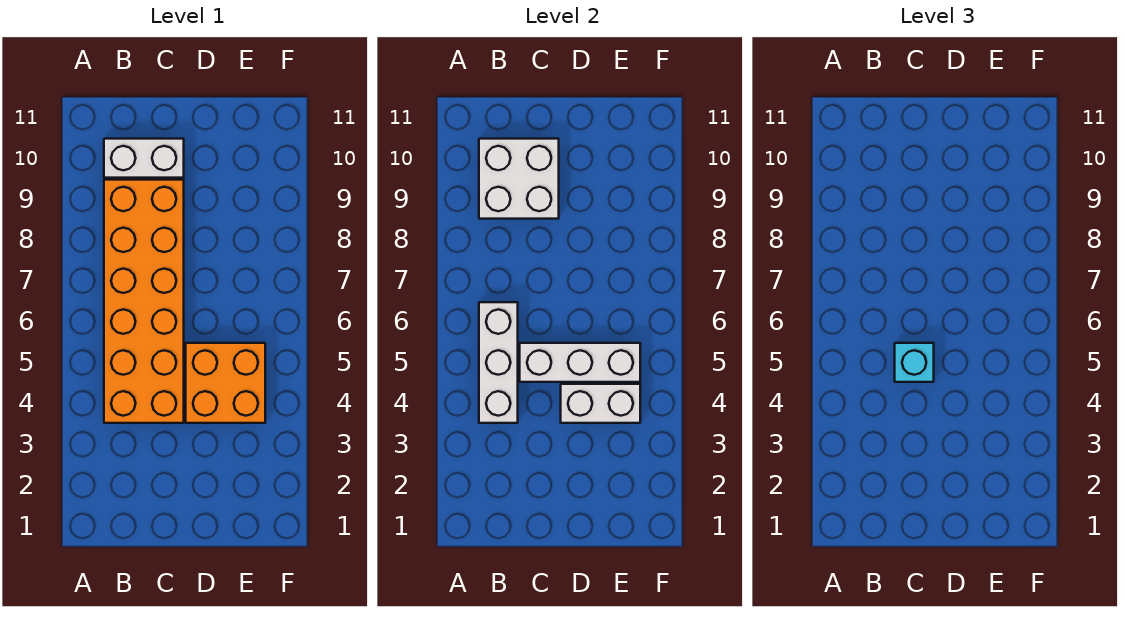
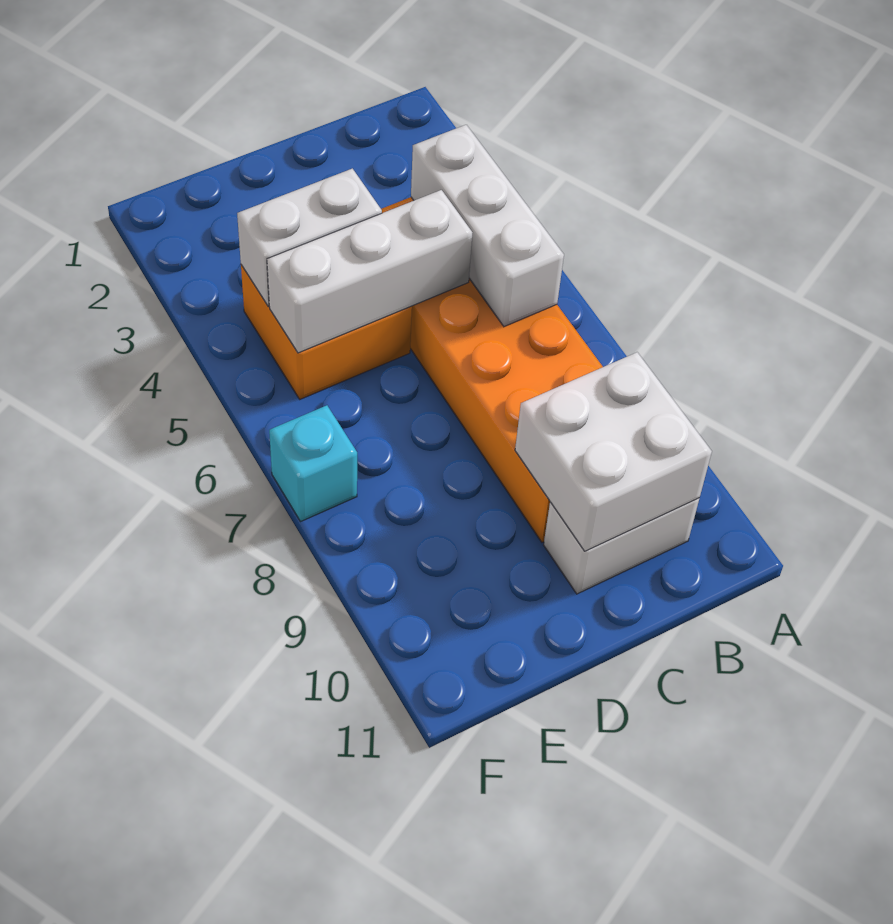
cyan 1x1 brick [895,343,934,382] -> cyan 1x1 brick moved to [269,405,357,522]

